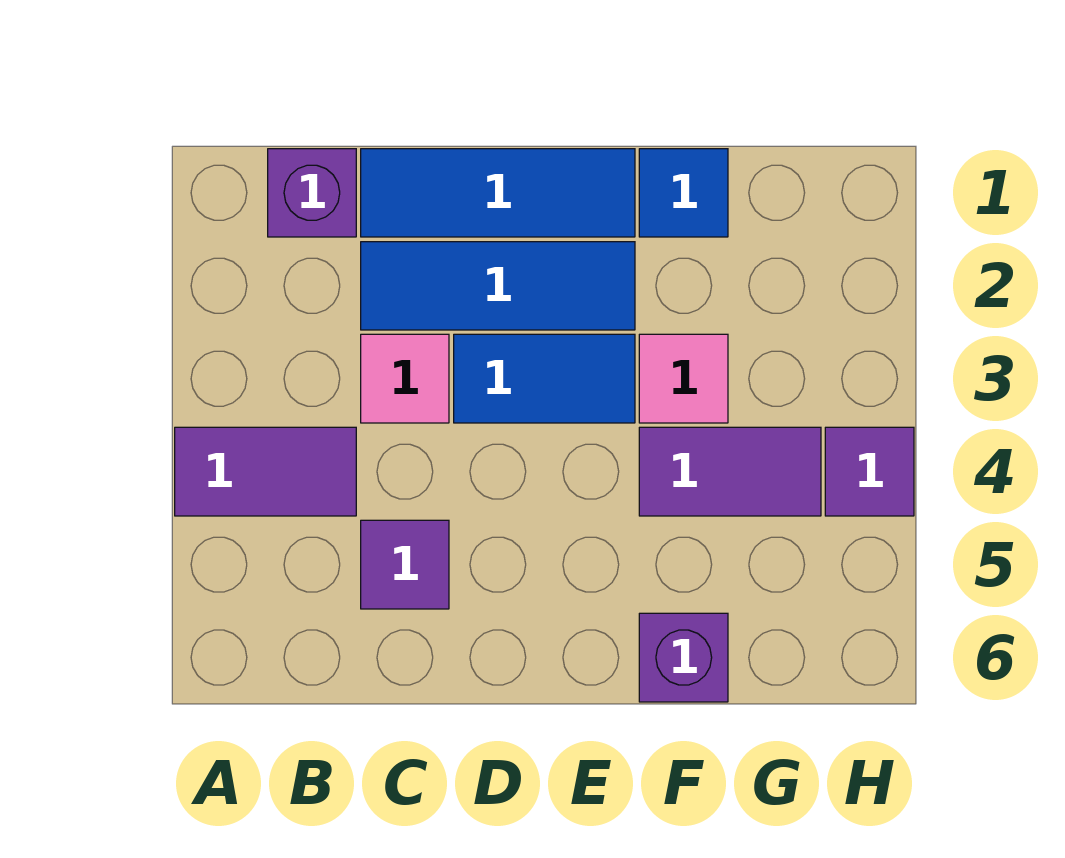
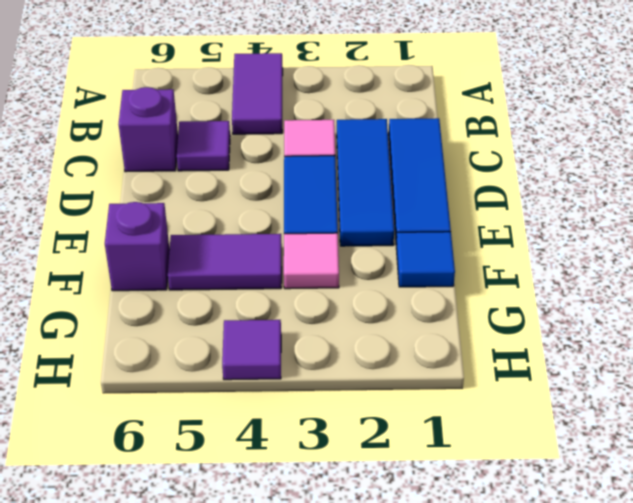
purple 1x1 brick [268,149,356,237] -> purple 1x1 brick moved to [119,87,178,172]
purple 1x2 tile [639,427,821,516] -> purple 1x2 tile turned to [168,234,282,290]

